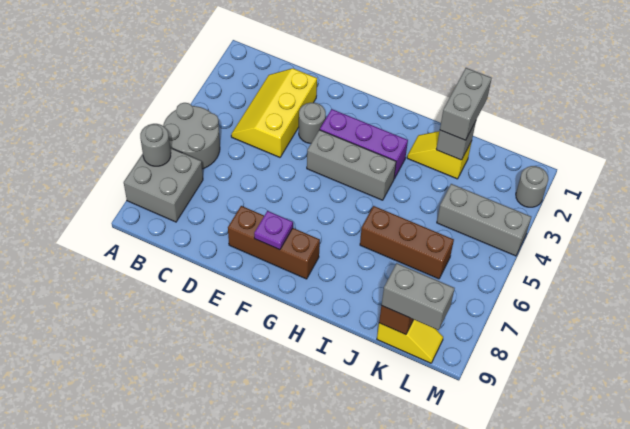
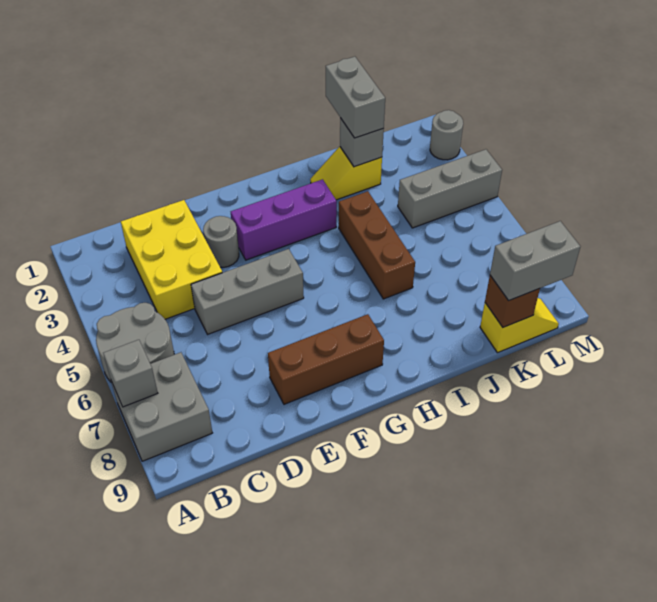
grey 1x1 round brick [140,124,171,166] -> grey 1x1 brick [103,340,158,407]
yellow 2x3 slope [231,68,317,157] -> yellow 2x3 brick [121,200,222,319]
grey 1x3 brick [307,130,396,200] -> grey 1x3 brick moved to [191,249,304,334]
purple 1x1 plate [254,211,293,250] -> none
brown 1x3 brick [360,206,454,279] -> brown 1x3 brick turned to [339,191,415,299]

